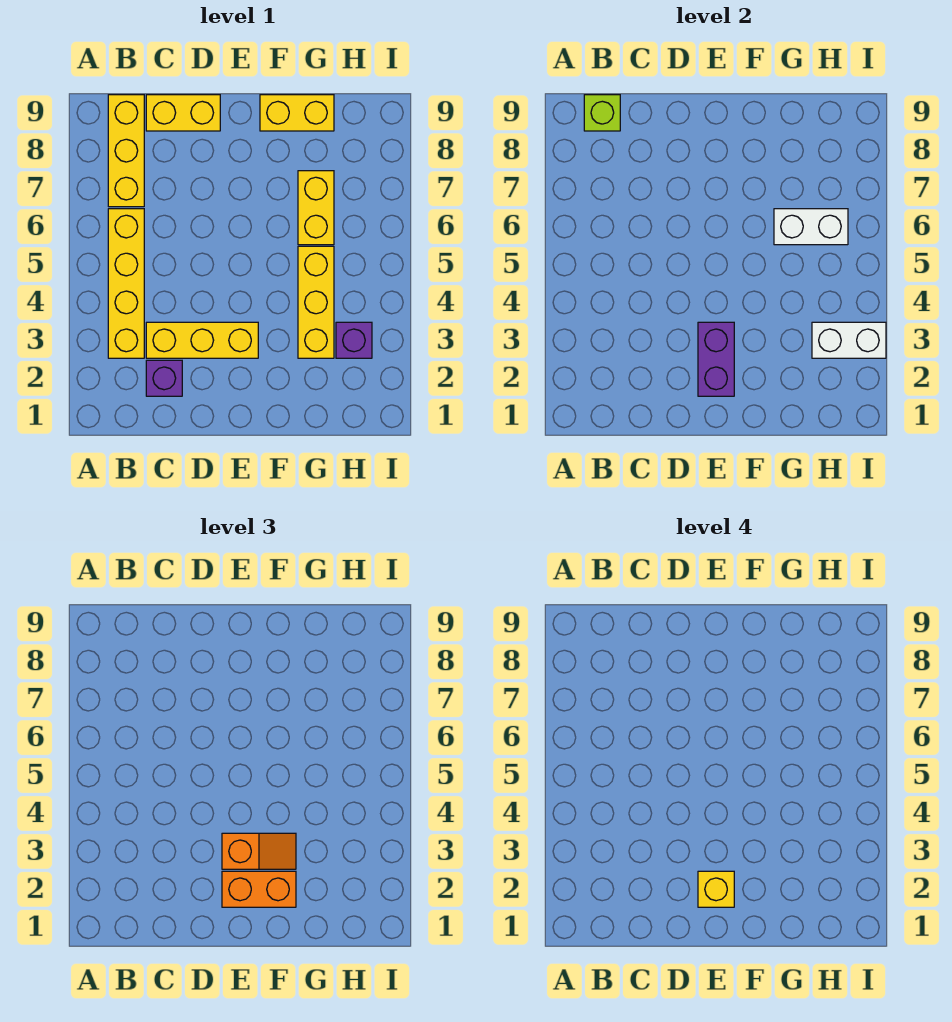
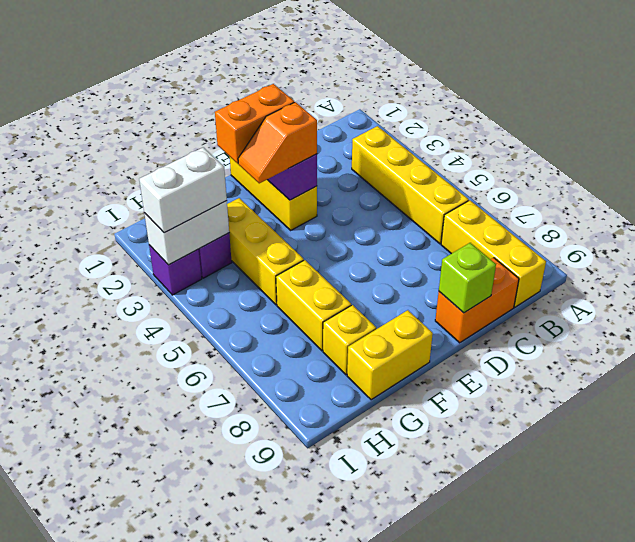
lime 1x1 brick [584,95,620,131] -> lime 1x1 brick moved to [439,243,496,313]
purple 1x1 brick [146,360,182,396] -> purple 1x1 brick moved to [149,245,202,295]
yellow 1x3 brick [146,322,258,358] -> yellow 1x3 brick turned to [230,157,317,230]
yellow 1x2 brick [146,95,220,131] -> orange 1x2 brick [435,258,519,343]
yellow 1x1 brick [698,871,734,907] -> yellow 1x1 brick moved to [323,305,376,375]
white 1x2 brick [774,209,848,245] -> white 1x2 brick moved to [139,147,227,233]

